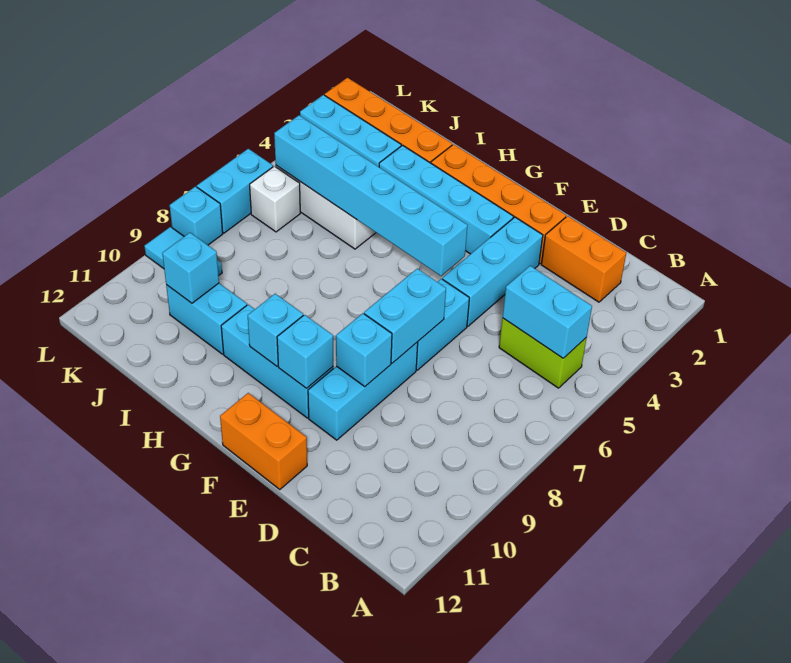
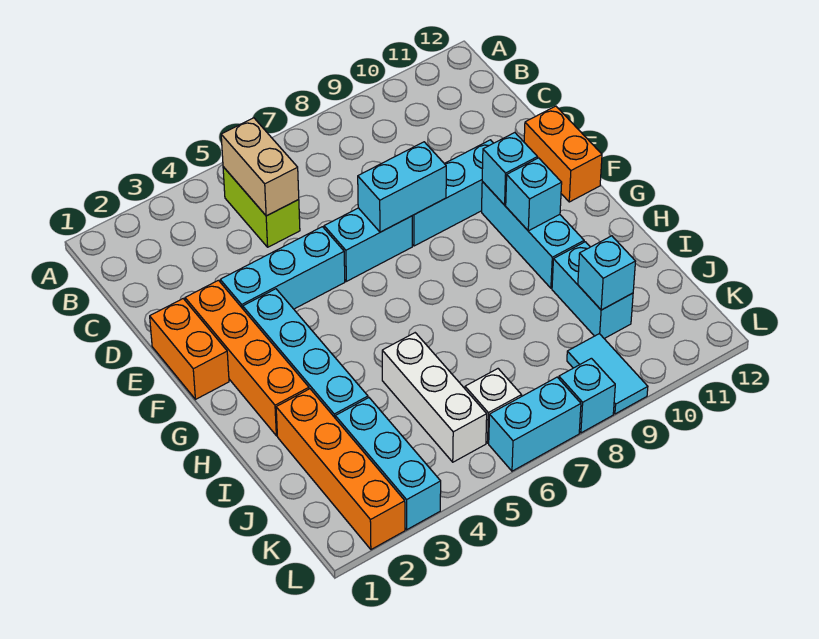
cyan 1x2 brick [503,266,592,358] -> tan 1x2 brick [221,118,299,216]
orange 1x2 brick [541,216,626,302] -> orange 1x2 brick moved to [150,299,229,399]
cyan 1x1 brick [336,313,392,386] -> none
cyan 1x6 brick [274,115,468,276] -> none

